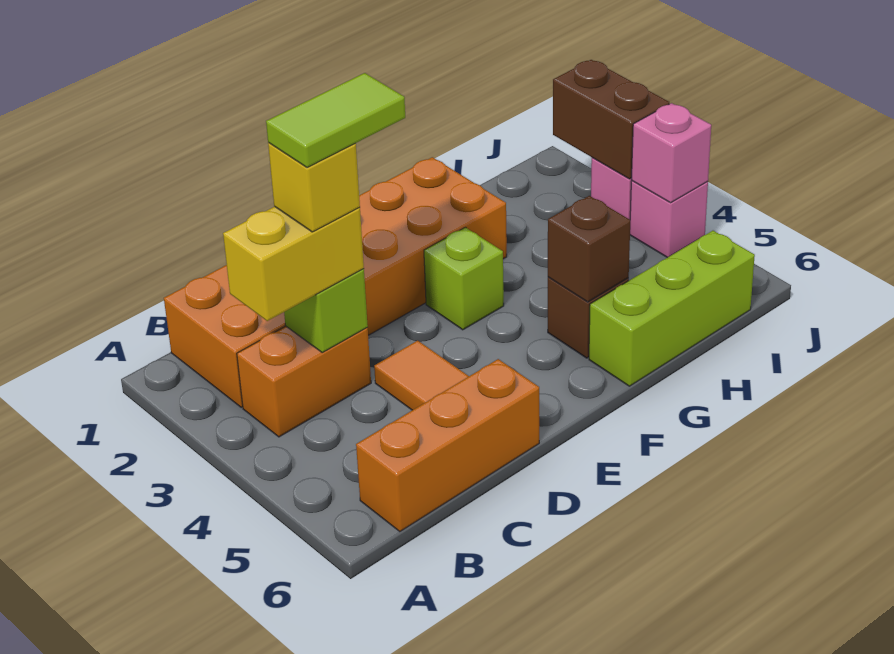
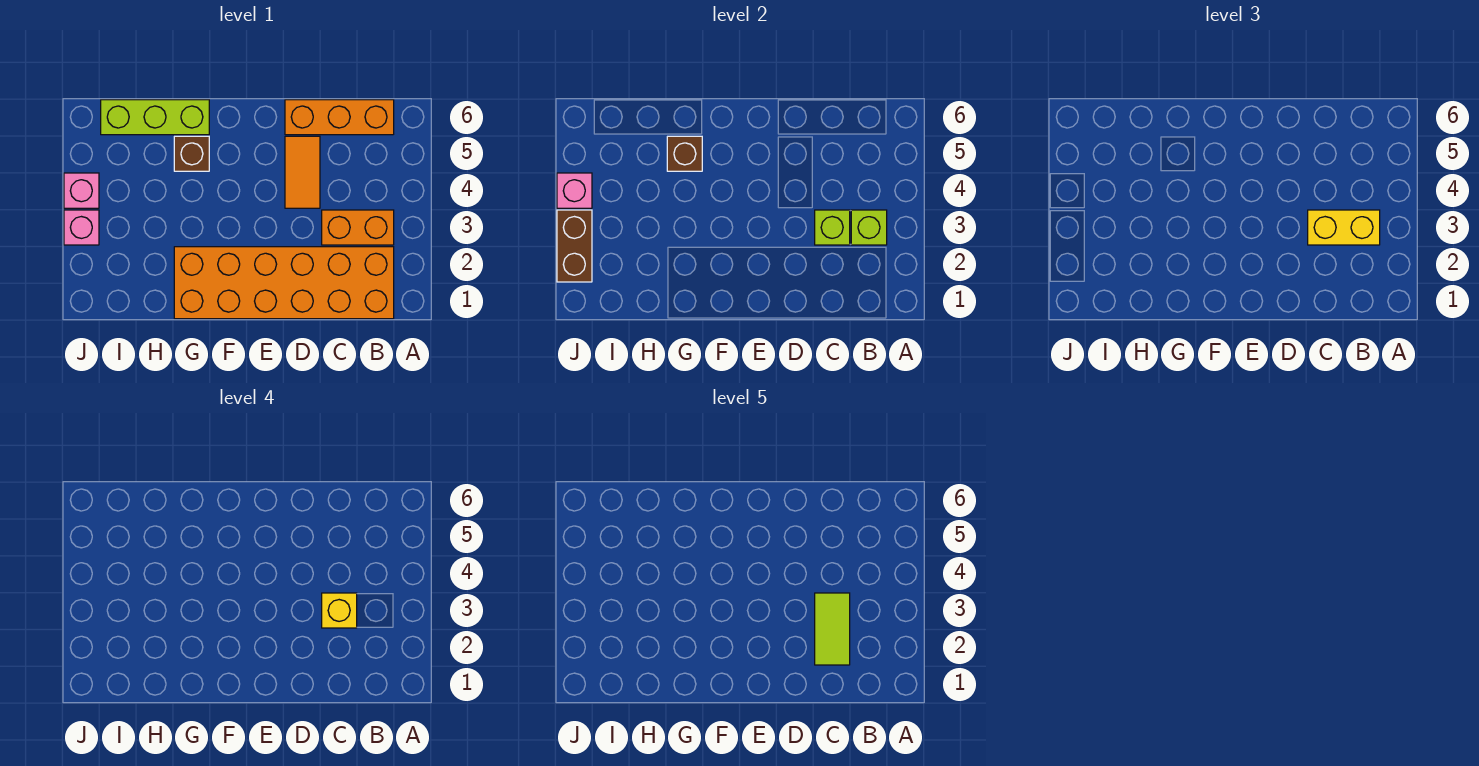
lime 1x2 tile [266,73,405,168] -> lime 1x2 tile turned to [815,593,850,665]
lime 1x1 brick [424,227,504,330] -> lime 1x1 brick moved to [851,210,887,245]

